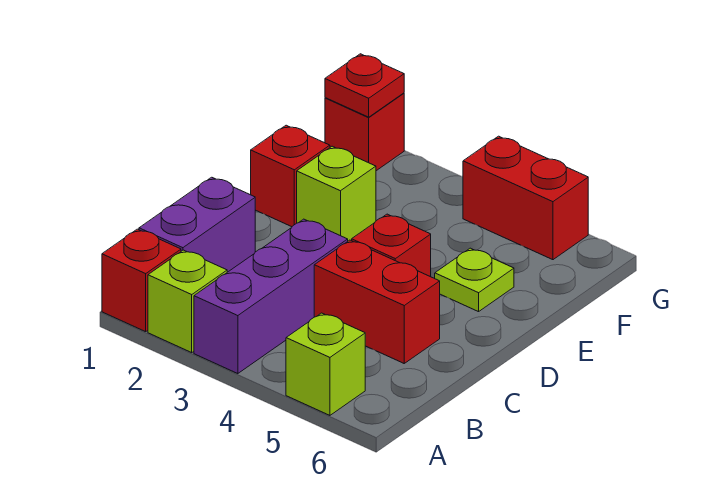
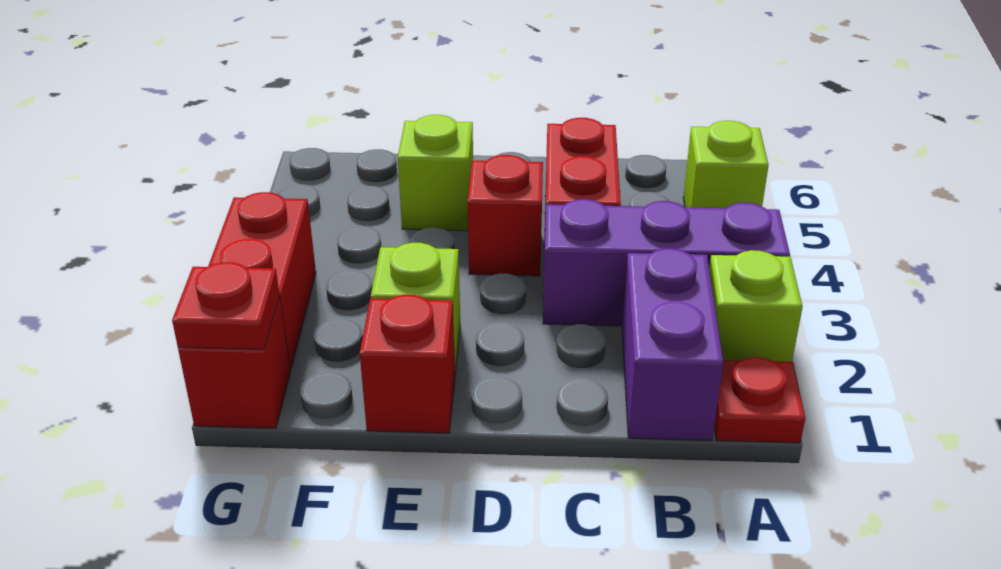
red 1x1 brick [102,229,181,332] -> red 1x1 plate [714,357,805,443]
purple 1x2 brick [139,177,255,272] -> purple 1x2 brick turned to [622,248,723,441]
lime 1x1 plate [435,248,514,312] -> lime 1x1 brick [398,115,473,231]
red 1x2 brick [463,136,588,260] -> red 1x2 brick moved to [209,192,316,370]

